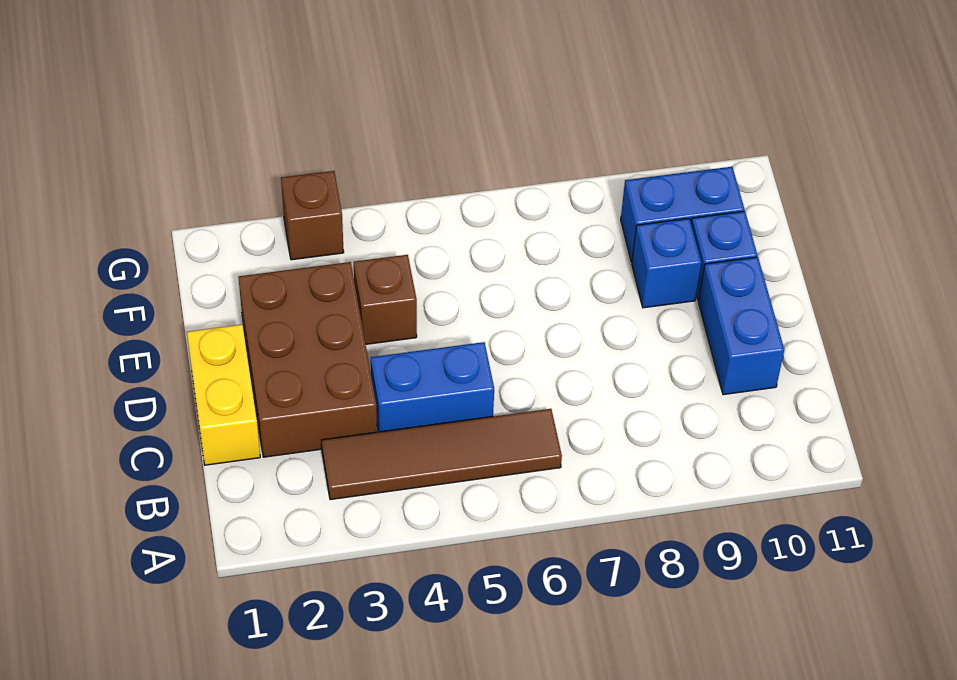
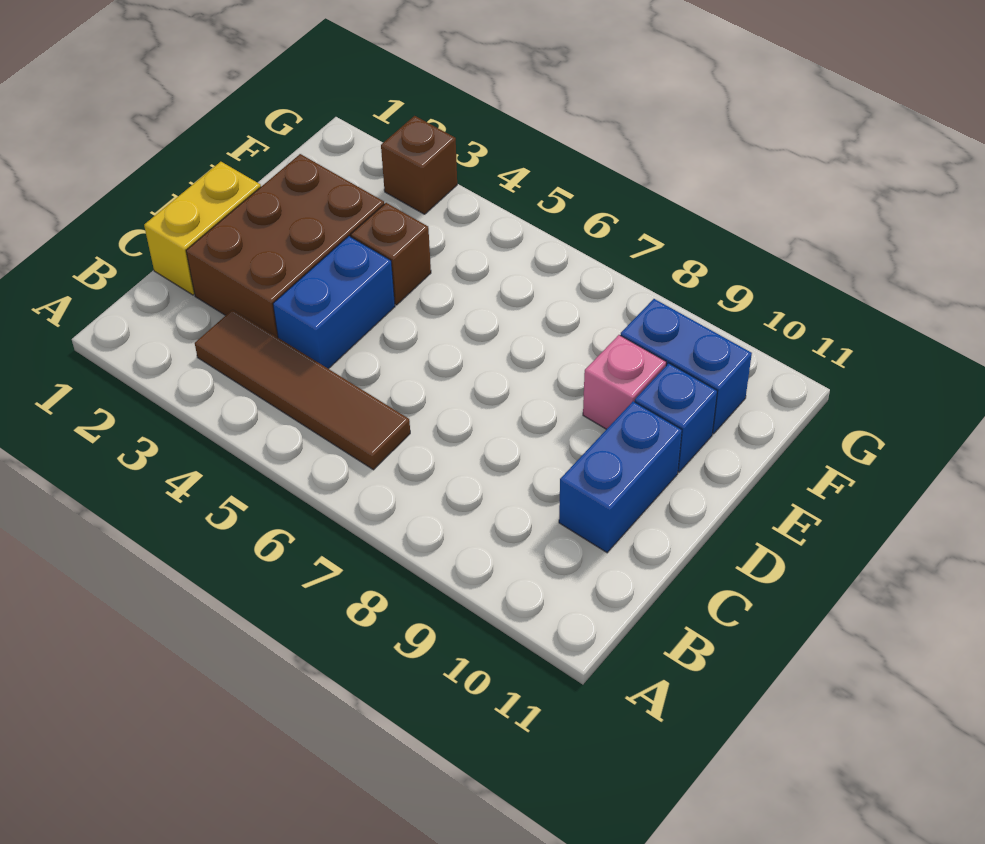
blue 1x2 brick [371,342,494,432] -> blue 1x2 brick turned to [273,236,395,369]
blue 1x1 brick [632,219,701,308] -> pink 1x1 brick [583,335,666,429]

